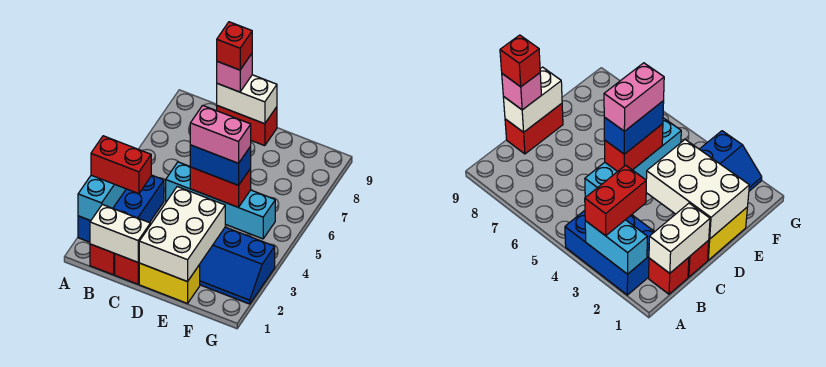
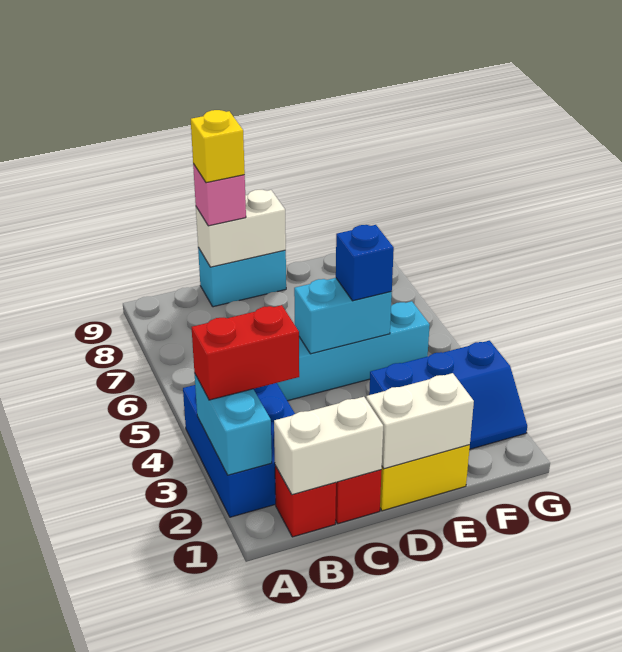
red 1x2 brick [217,106,277,146] -> cyan 1x2 brick [198,247,286,307]
red 1x1 brick [217,22,252,70] -> yellow 1x1 brick [191,110,245,183]
white 2x3 brick [139,187,225,282] -> white 1x2 brick [366,373,474,469]
red 1x2 brick [190,167,251,207] -> cyan 1x2 brick [294,278,392,354]
blue 1x2 brick [190,145,251,185] -> blue 1x1 brick [336,225,394,301]
pink 1x2 brick [190,105,251,163] -> none

